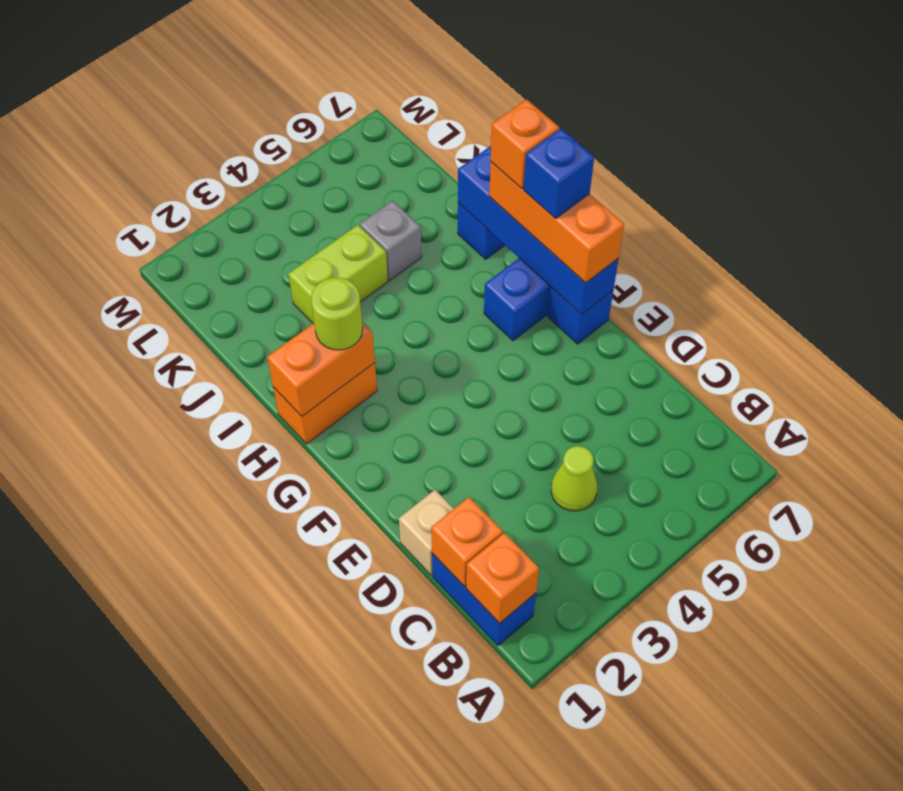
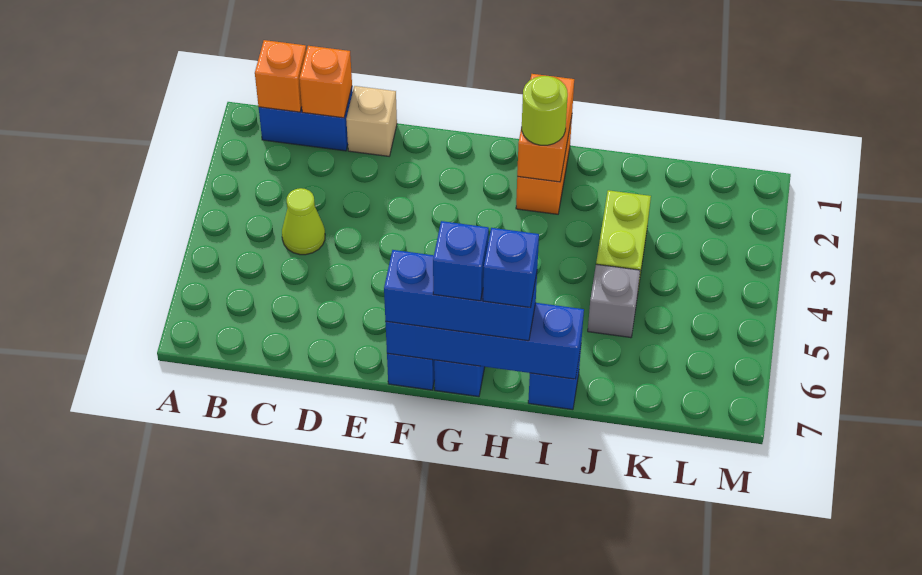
orange 1x3 brick [489,162,624,283] -> blue 1x3 brick [384,250,537,341]
orange 1x1 brick [491,100,559,188] -> blue 1x1 brick [483,228,539,308]

